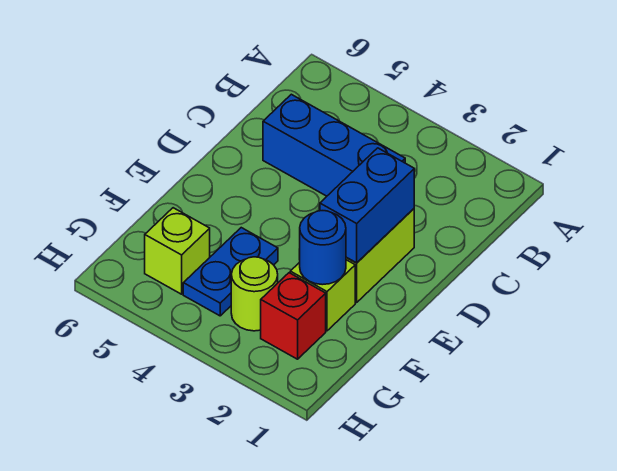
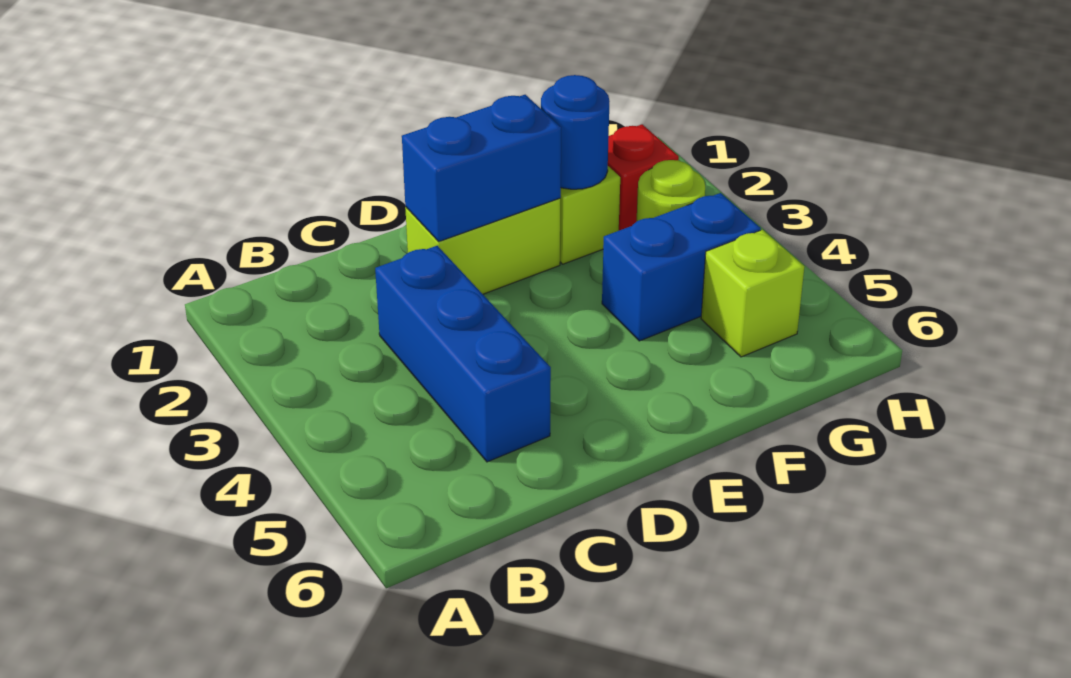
blue 1x2 plate [183,228,278,316] -> blue 1x2 brick [602,193,761,341]

